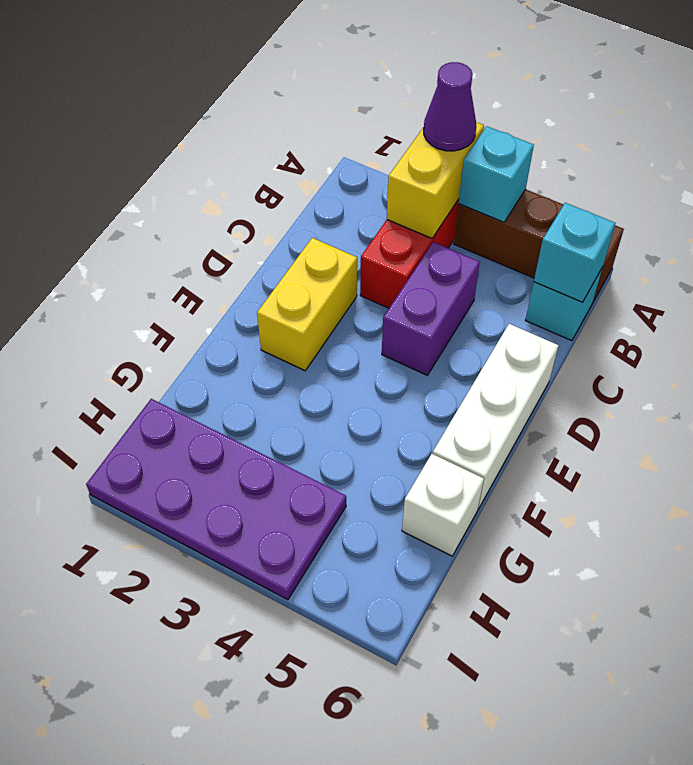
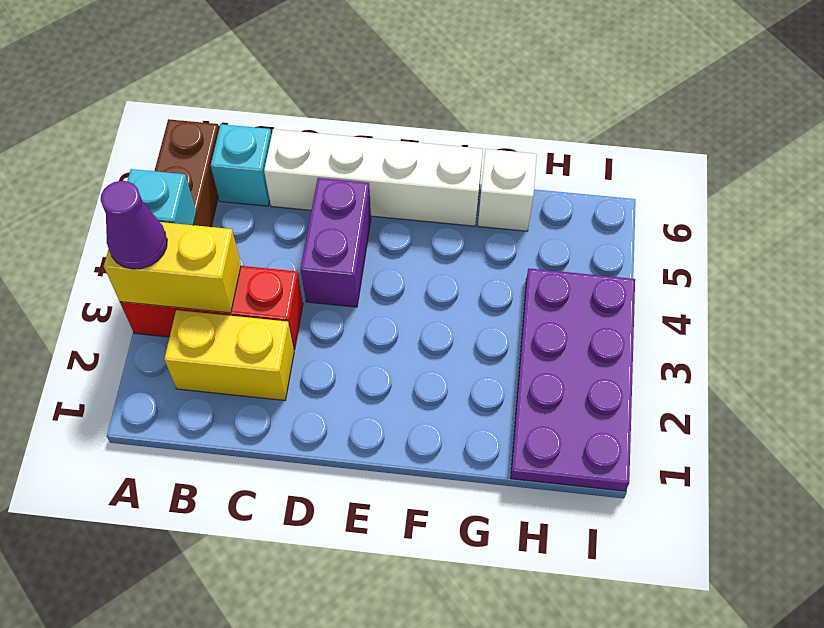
cyan 1x1 brick [534,203,615,302] -> none
purple 1x2 brick [382,242,480,375] -> purple 1x2 brick turned to [301,178,371,307]
yellow 1x2 brick [257,238,357,371] -> yellow 1x2 brick moved to [164,310,294,400]
white 1x3 brick [433,324,559,509] -> white 1x4 brick [264,129,483,226]

